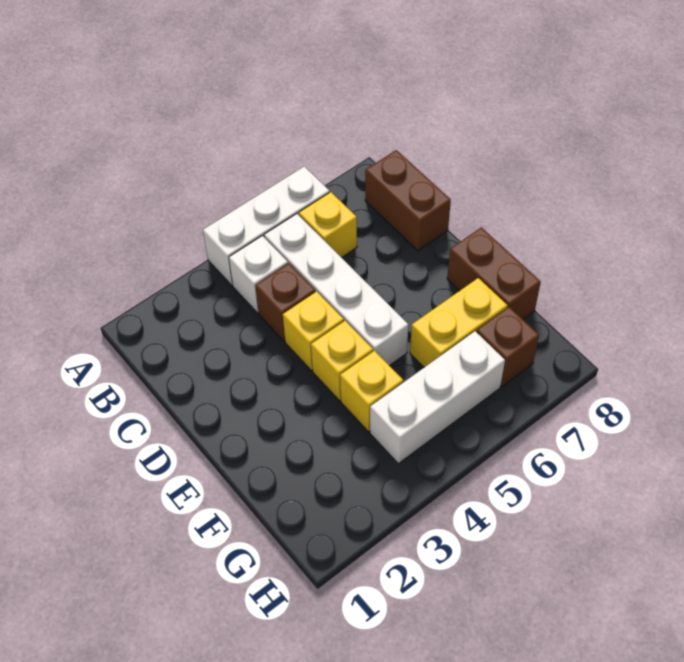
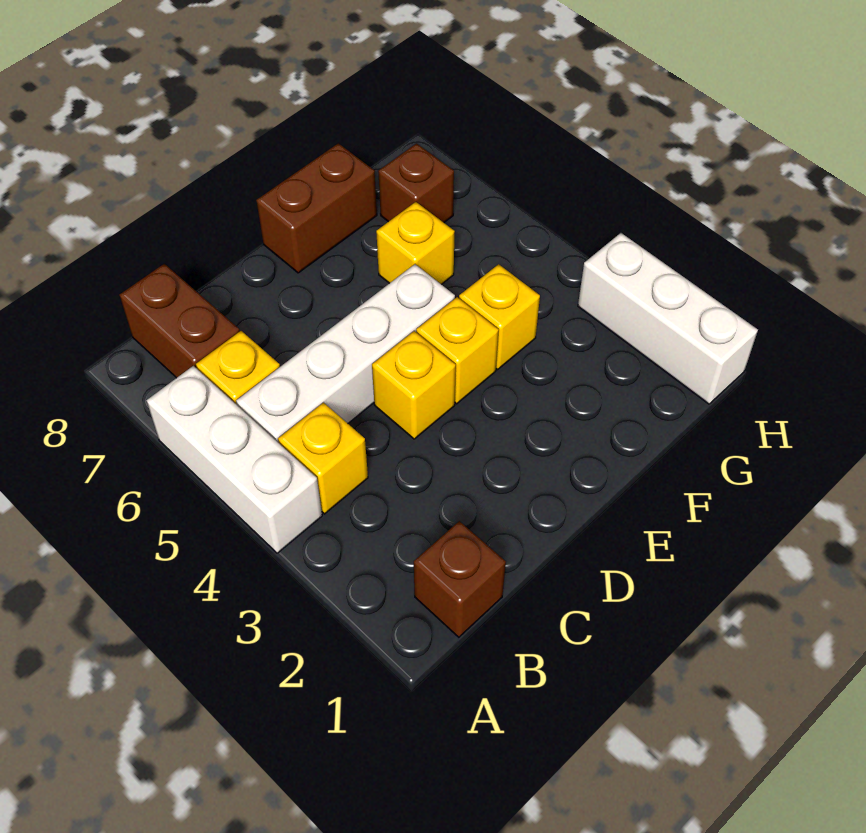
white 1x1 brick [229,236,288,313] -> yellow 1x1 brick [278,403,368,514]
brown 1x2 brick [365,150,451,251] -> brown 1x2 brick turned to [120,264,240,378]
brown 1x1 brick [255,263,315,341] -> brown 1x1 brick moved to [414,521,506,637]
yellow 1x2 brick [410,278,507,367] -> yellow 1x1 brick [376,202,455,284]
white 1x3 brick [370,331,505,464] -> white 1x3 brick moved to [578,233,758,404]

